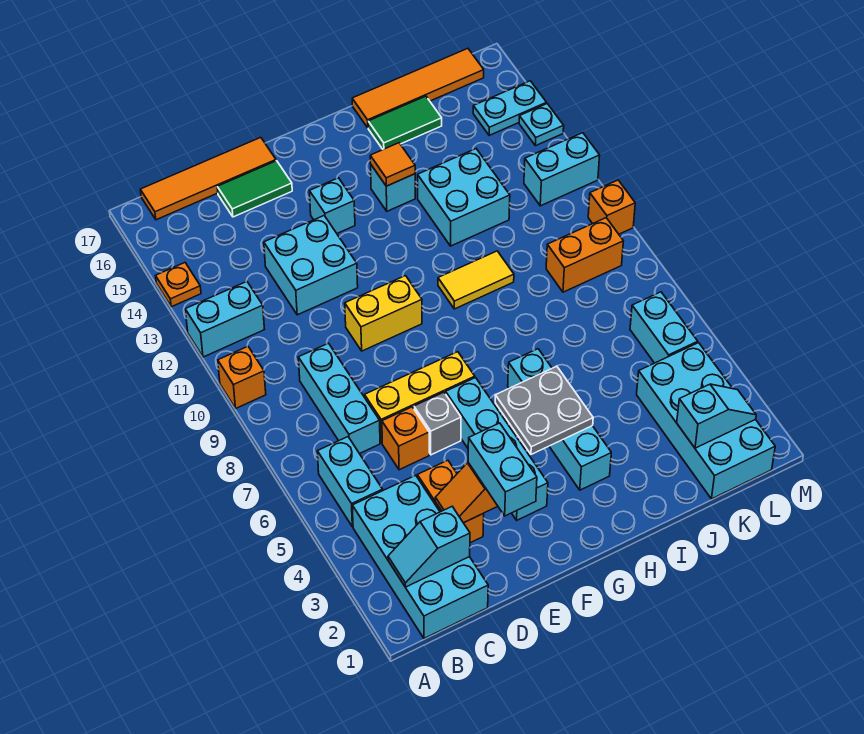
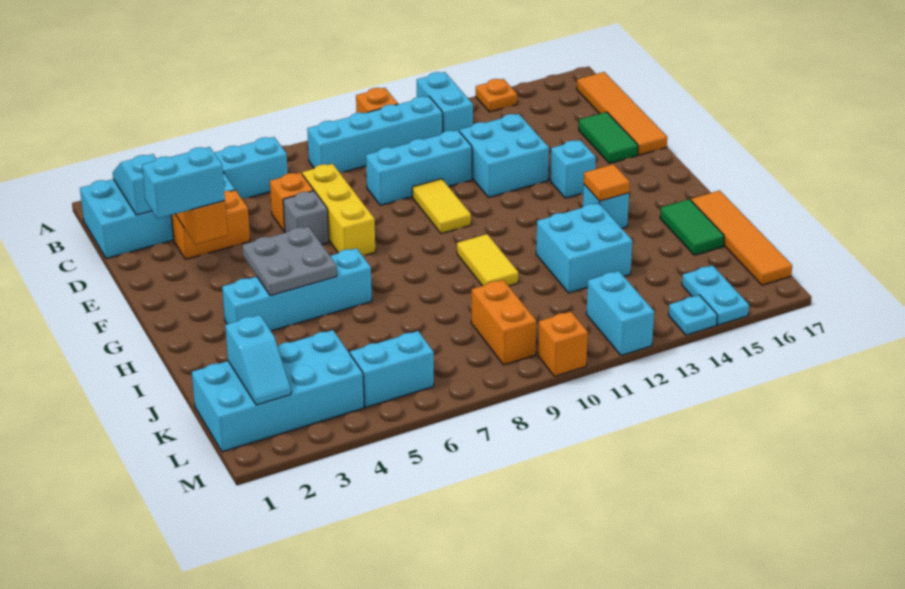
cyan 1x3 brick [298,343,380,454] -> cyan 1x3 brick moved to [366,130,472,205]
yellow 1x2 brick [345,276,422,351] -> yellow 1x2 tile [412,179,471,234]
cyan 1x4 brick [446,378,548,520] -> cyan 1x4 brick moved to [307,96,443,172]

